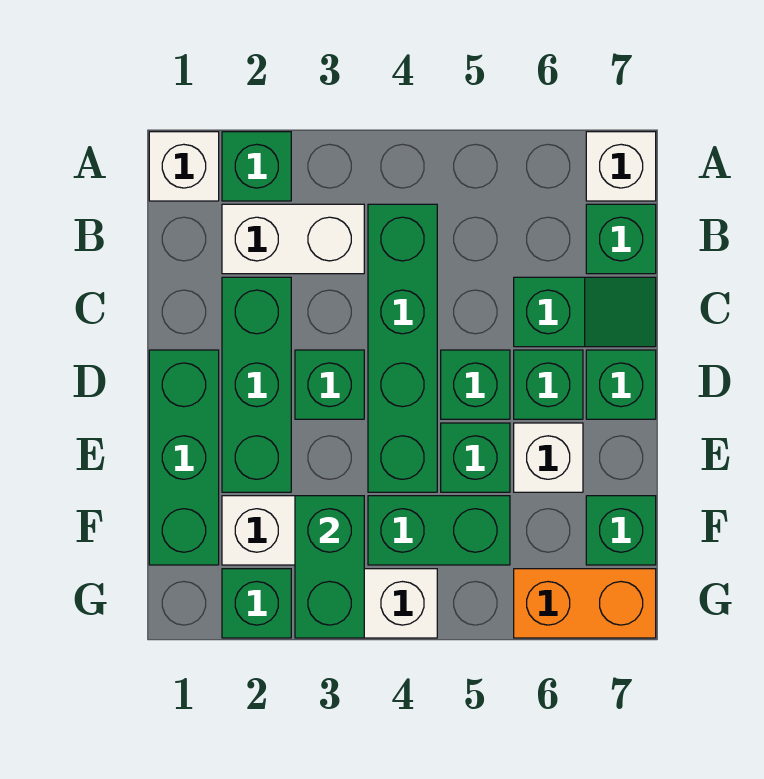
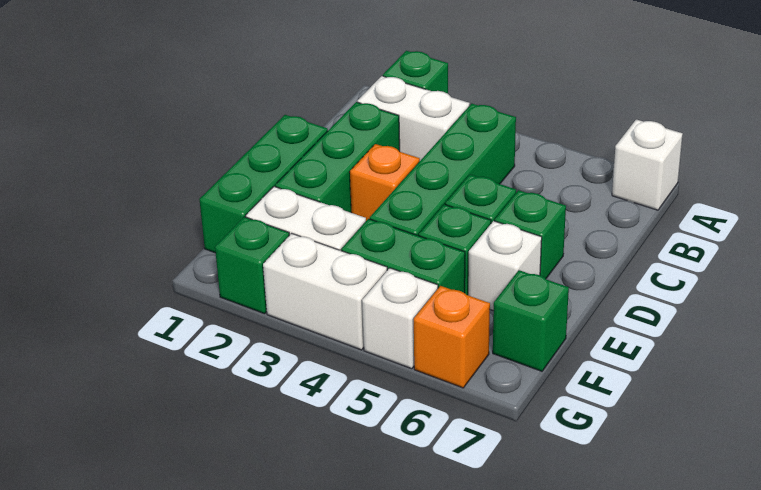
white 1x1 brick [149,132,219,201] -> white 1x1 brick moved to [362,268,438,369]
green 1x1 brick [586,204,656,274] -> none
green 1x2 slope [514,277,656,347] -> none
green 1x1 brick [295,350,364,419] -> orange 1x1 brick [350,144,420,221]
green 1x1 brick [586,350,656,419] -> none
green 1x2 brick [295,496,364,638] -> none
orange 1x2 brick [514,569,656,638] -> orange 1x1 brick [414,286,490,388]

